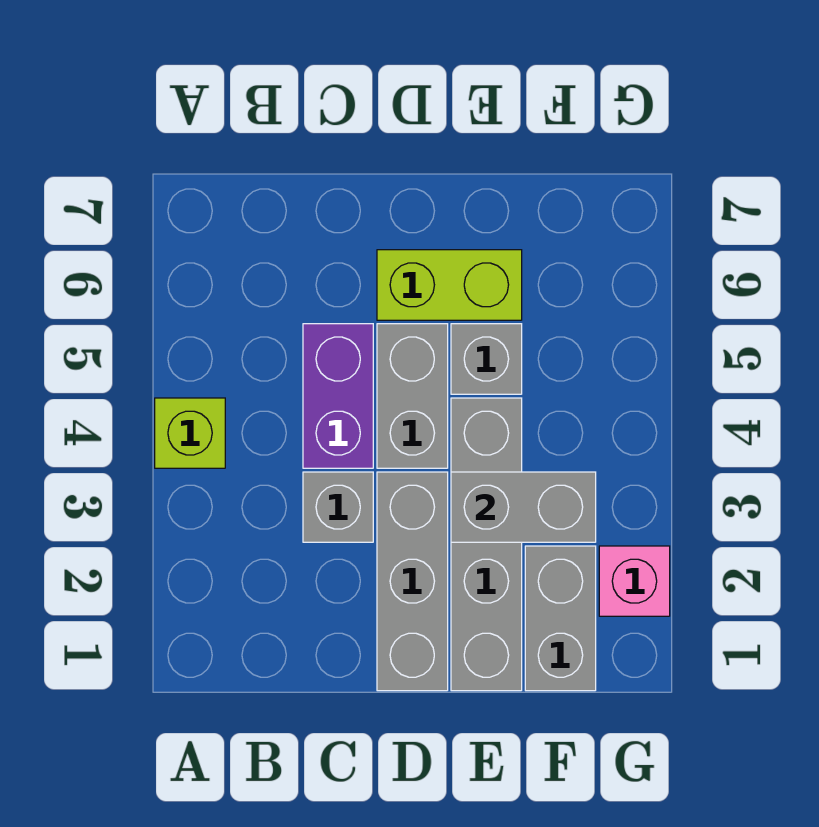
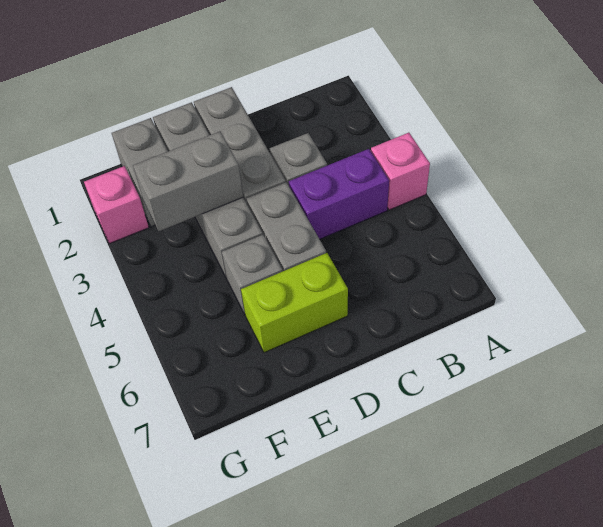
lime 1x1 brick [155,398,225,468] -> pink 1x1 brick [371,133,430,210]
purple 1x2 brick [303,324,373,468] -> purple 1x2 brick turned to [289,149,389,239]

